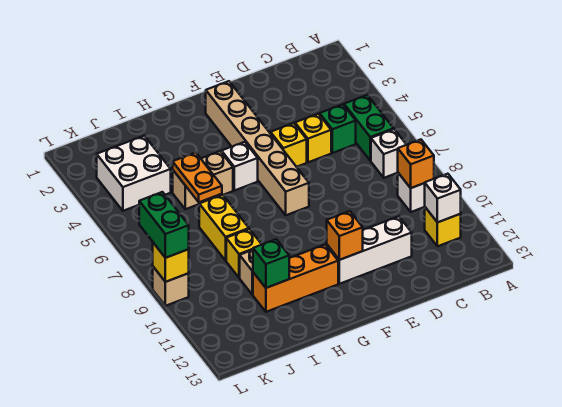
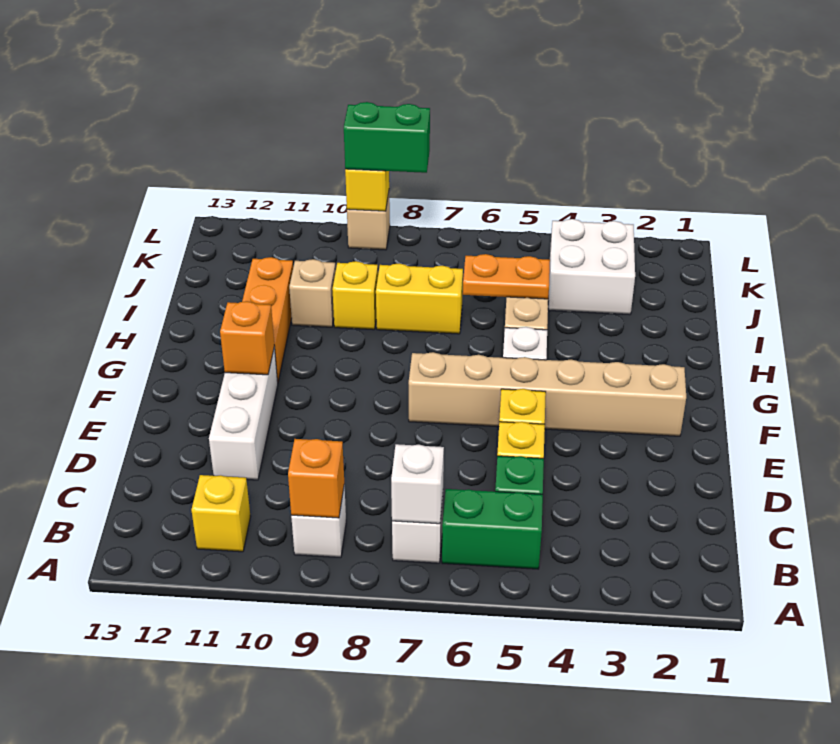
white 1x1 brick [425,174,461,222] -> white 1x1 brick moved to [391,444,444,524]
green 1x1 brick [253,239,289,288] -> none

